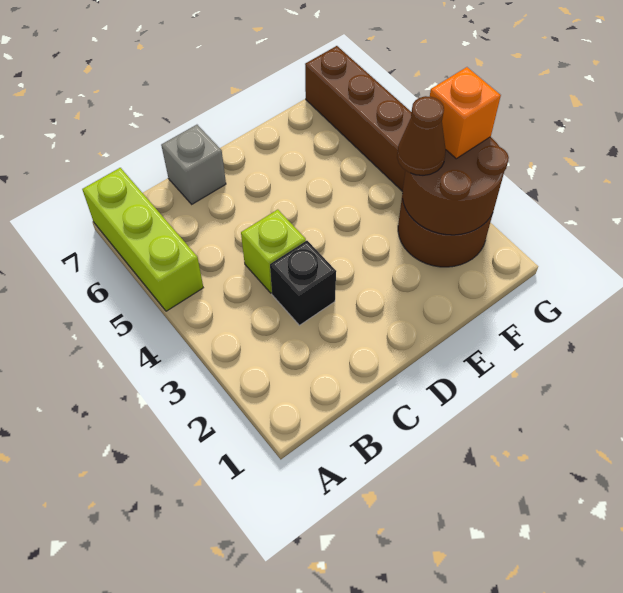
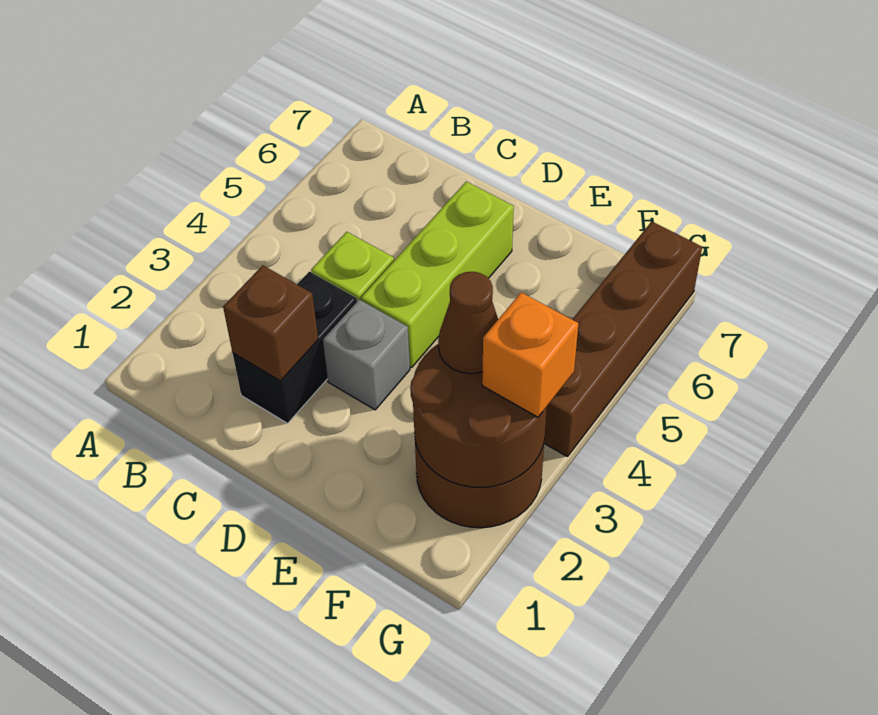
lime 1x3 brick [82,168,203,311] -> lime 1x3 brick moved to [361,182,514,367]
none -> brown 1x1 brick [223,265,318,381]
black 1x1 brick [270,241,336,325] -> black 1x2 brick [233,271,357,423]
grey 1x1 brick [161,125,226,204] -> grey 1x1 brick moved to [323,299,410,410]

